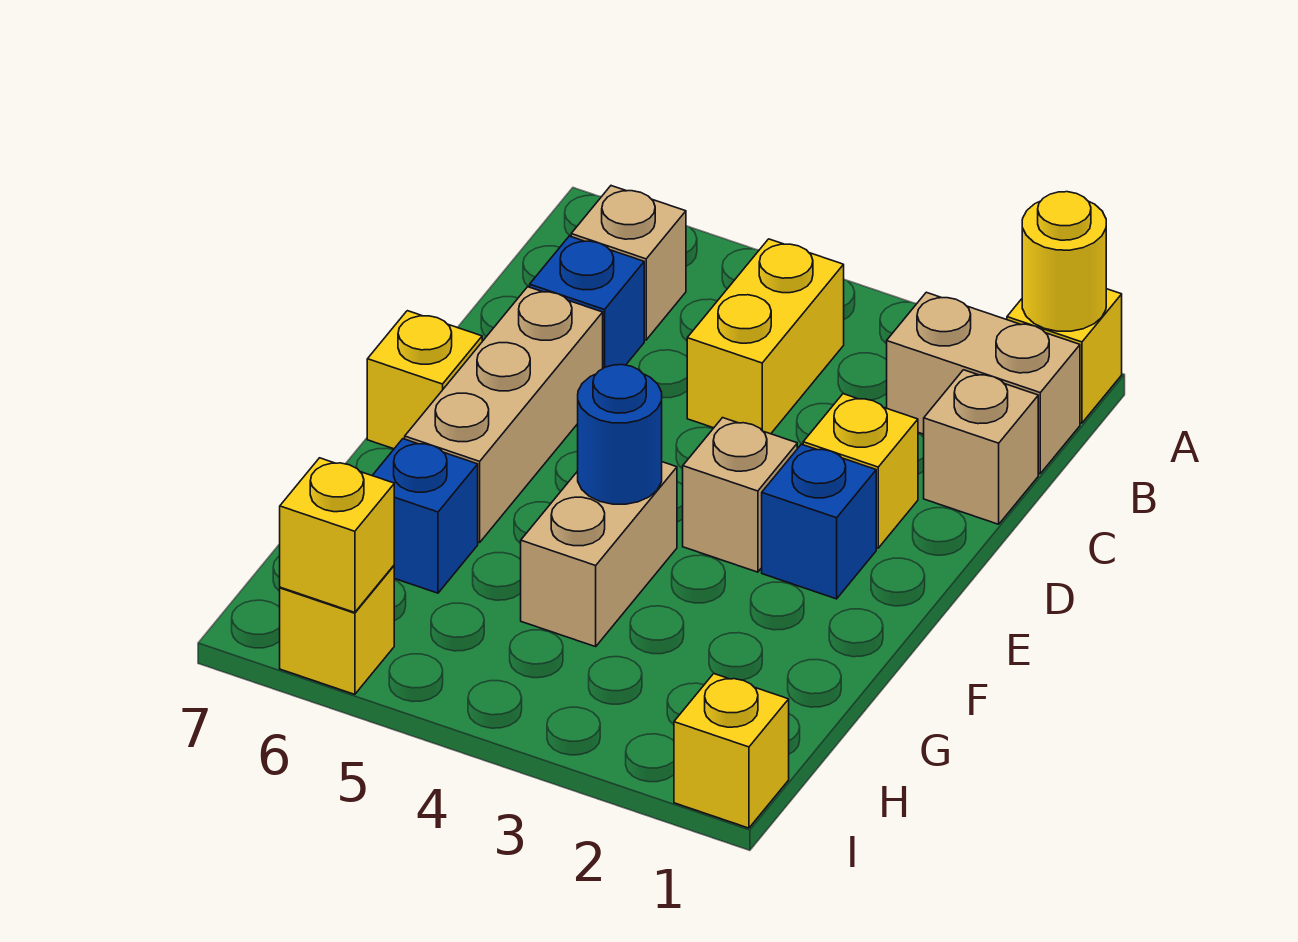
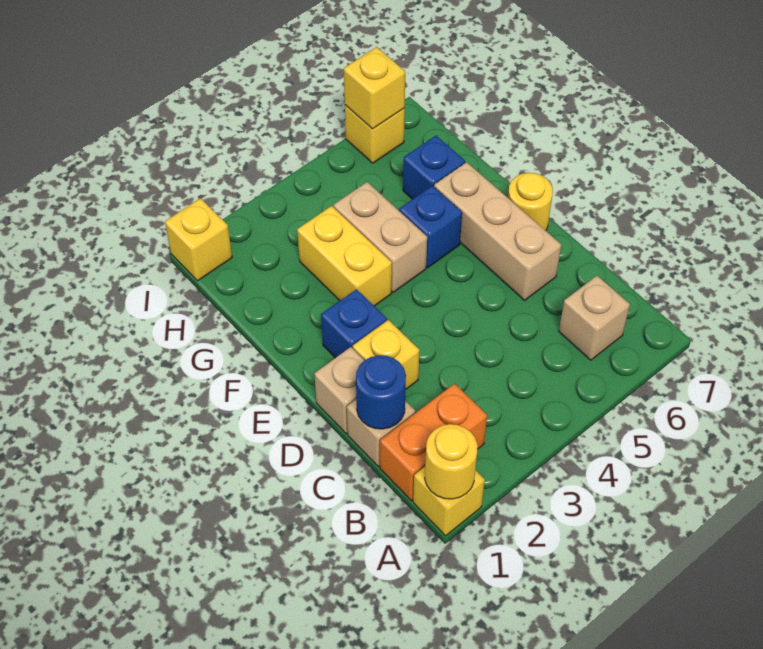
tan 1x2 brick [887,292,1080,474] -> orange 1x2 brick [380,384,487,501]
yellow 1x2 brick [687,239,844,434] -> yellow 1x2 brick moved to [297,206,392,306]
blue 1x1 brick [530,236,644,368] -> blue 1x1 brick moved to [399,185,462,268]
tan 1x1 brick [683,418,797,572] -> tan 1x1 brick moved to [314,347,364,434]
yellow 1x1 brick [367,311,482,449] -> yellow 1x1 round brick [508,173,553,231]
blue 1x1 round brick [578,365,662,504] -> blue 1x1 round brick moved to [356,355,406,429]

